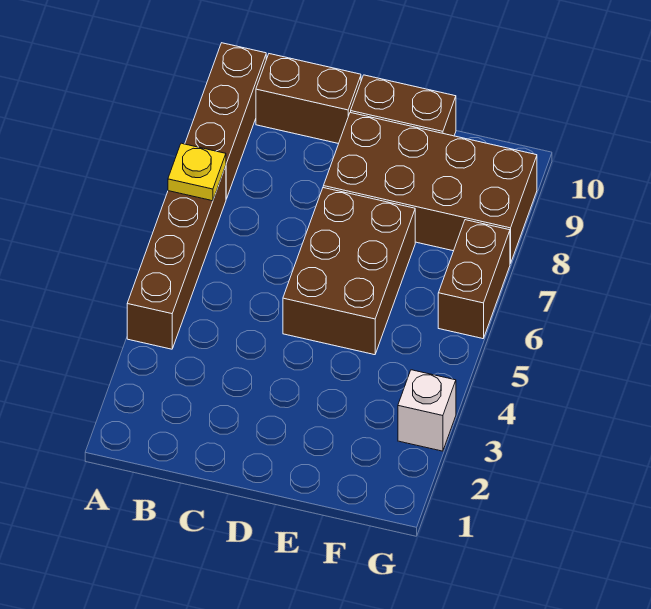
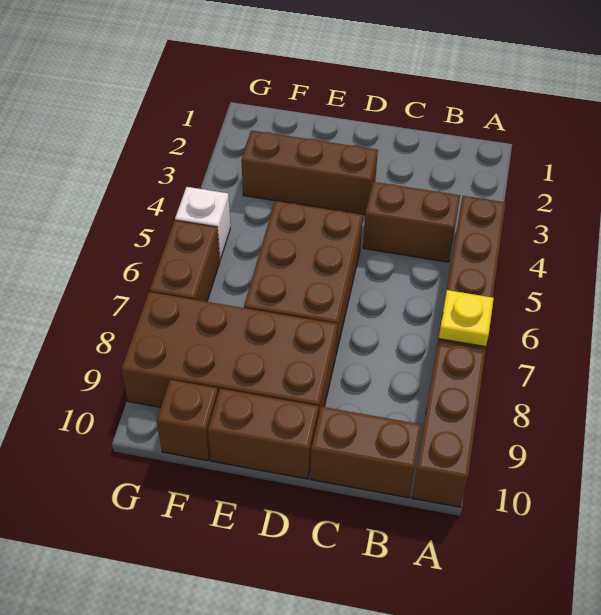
none -> brown 1x2 brick [363,182,460,262]
none -> brown 1x3 brick [241,130,378,215]
none -> brown 1x1 brick [157,380,218,461]
white 1x1 brick [398,370,456,451] -> white 1x1 brick moved to [175,187,230,260]

